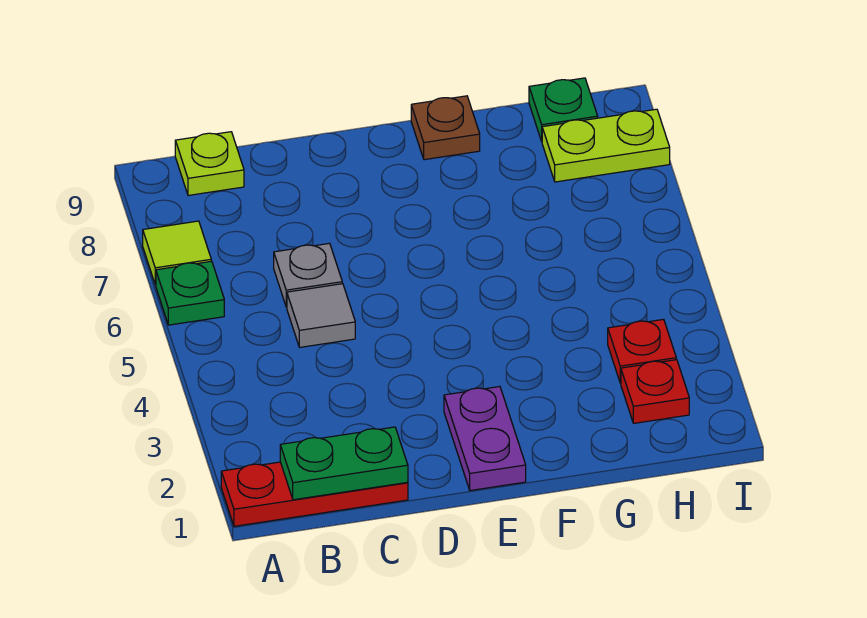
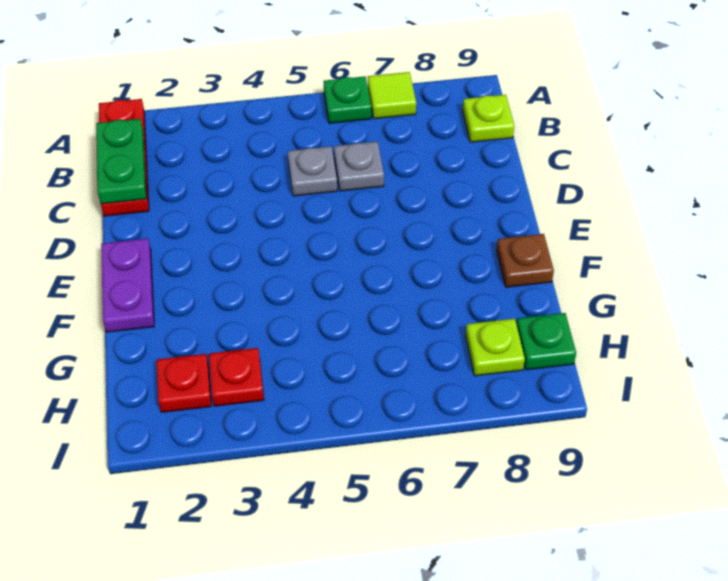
grey 1x1 tile [287,284,355,347] -> grey 1x1 plate [288,146,337,196]
purple 1x2 plate [444,387,526,491] -> purple 1x2 plate turned to [101,238,154,332]
lime 1x2 plate [542,109,670,182] -> lime 1x1 plate [466,319,525,376]

